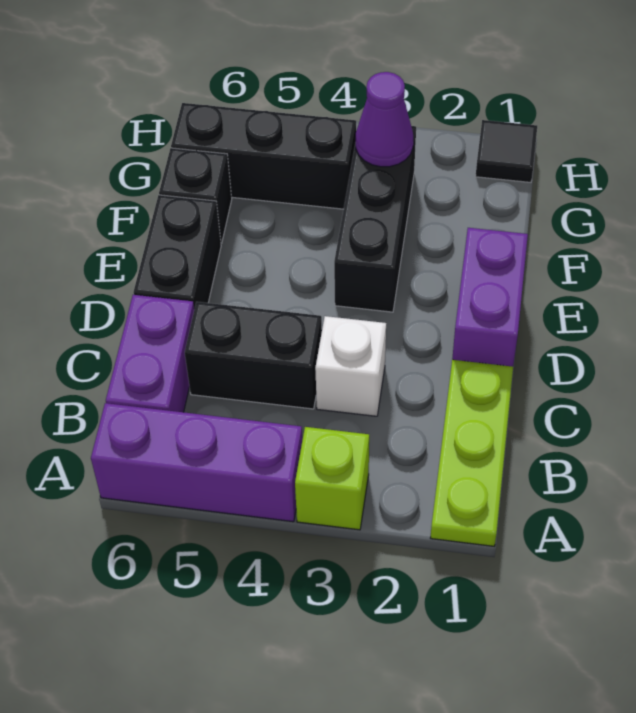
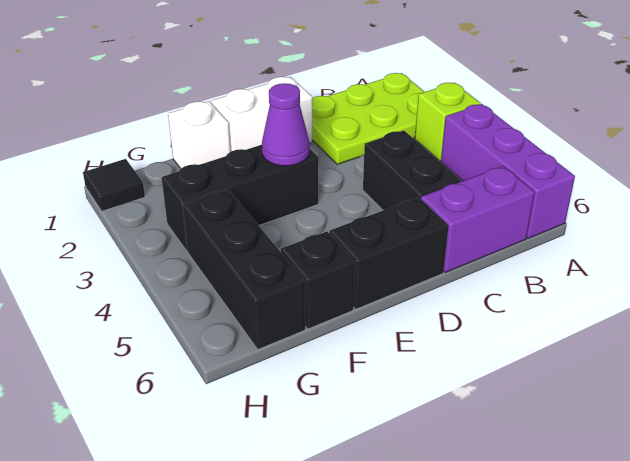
lime 1x3 plate [431,360,513,546] -> lime 2x3 plate [312,73,424,164]
white 1x1 brick [315,316,386,416] -> white 1x1 brick moved to [168,101,231,168]
purple 1x2 brick [452,228,528,367] -> white 1x2 brick [211,77,312,151]
purple 1x1 cone [356,72,413,167] -> purple 1x1 cone moved to [262,83,310,166]

